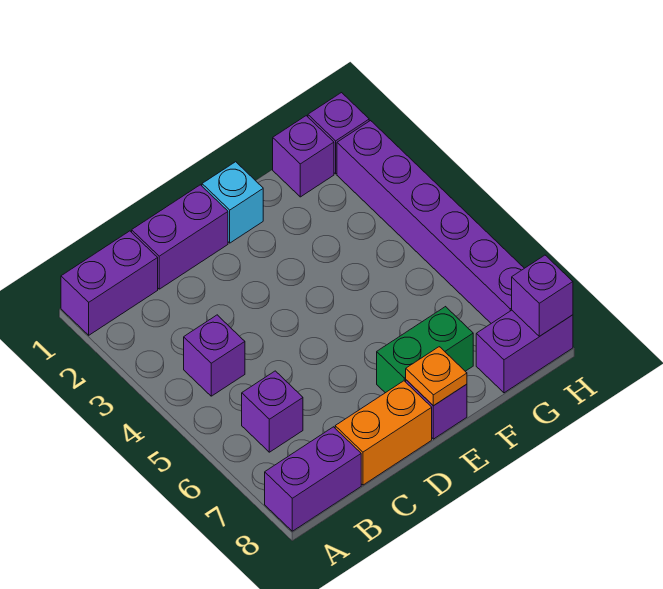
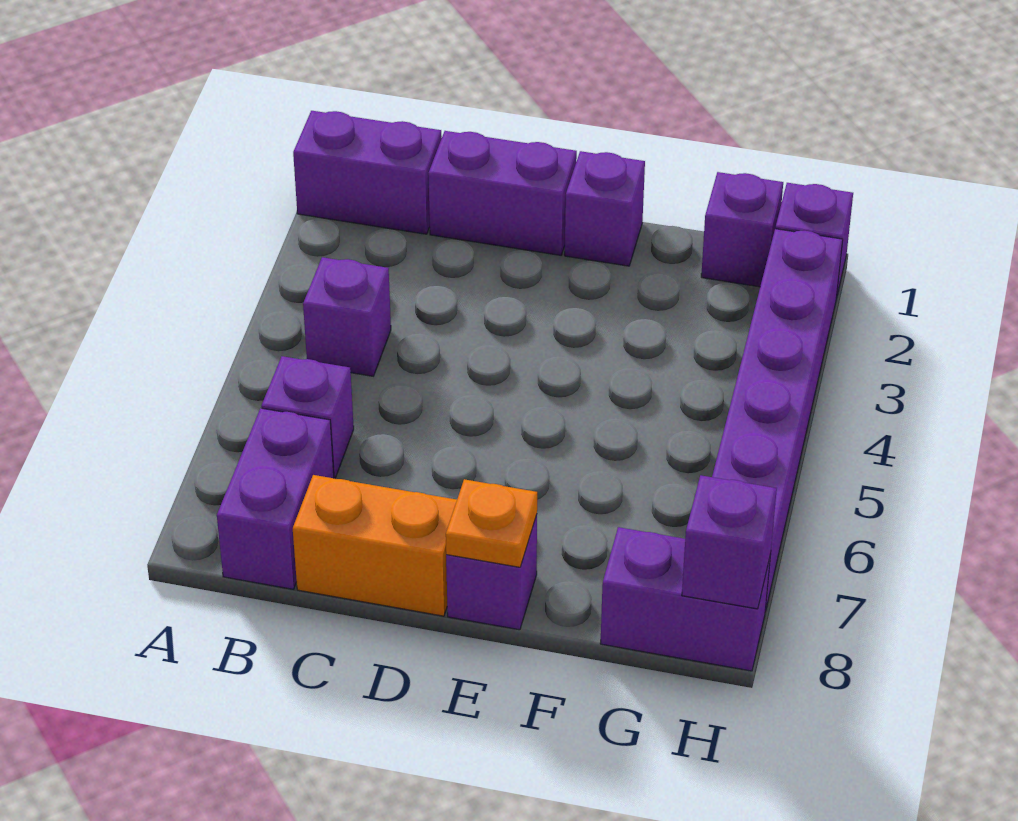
purple 1x2 brick [265,427,361,531] -> purple 1x2 brick turned to [217,408,334,589]
cyan 1x1 brick [202,162,263,243] -> purple 1x1 brick [565,151,645,266]
green 1x2 brick [377,307,473,393] -> none

